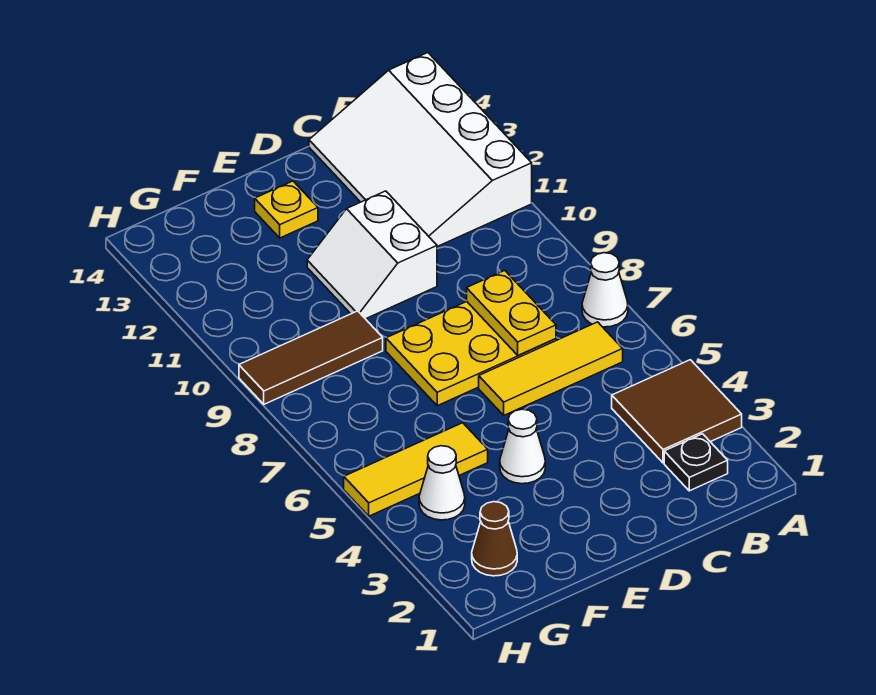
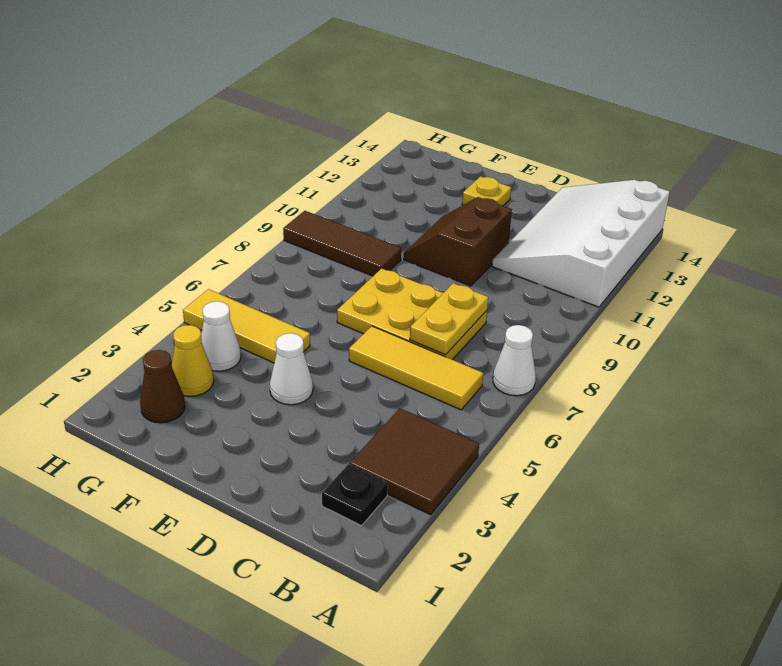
white 2x2 slope [307,191,437,319] -> brown 2x2 slope [404,197,512,286]
none -> yellow 1x1 cone [172,325,214,396]

